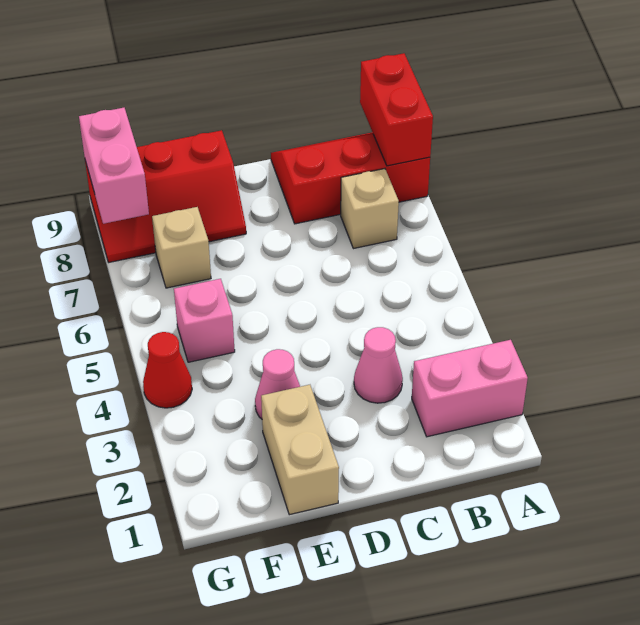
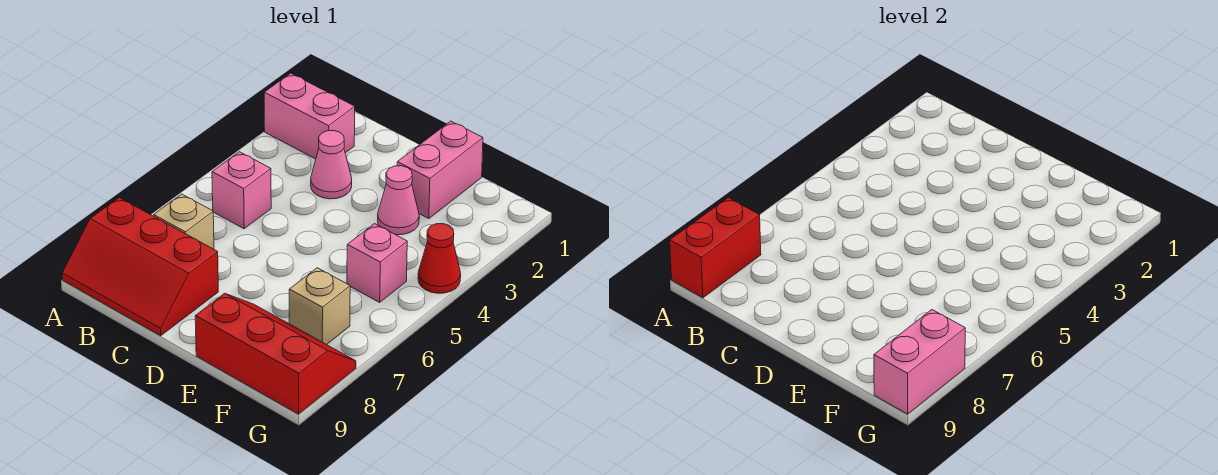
none -> pink 1x1 brick [212,152,271,229]
tan 1x2 brick [261,385,339,515] -> pink 1x2 brick [397,121,483,219]

